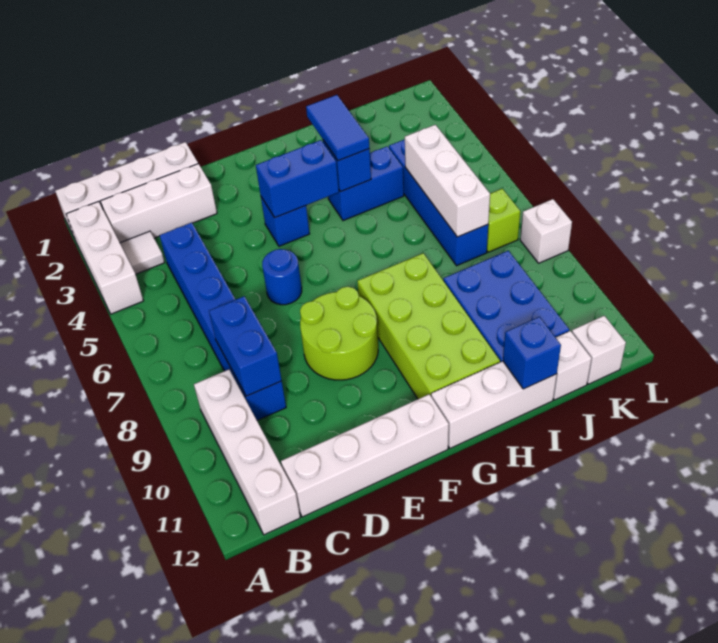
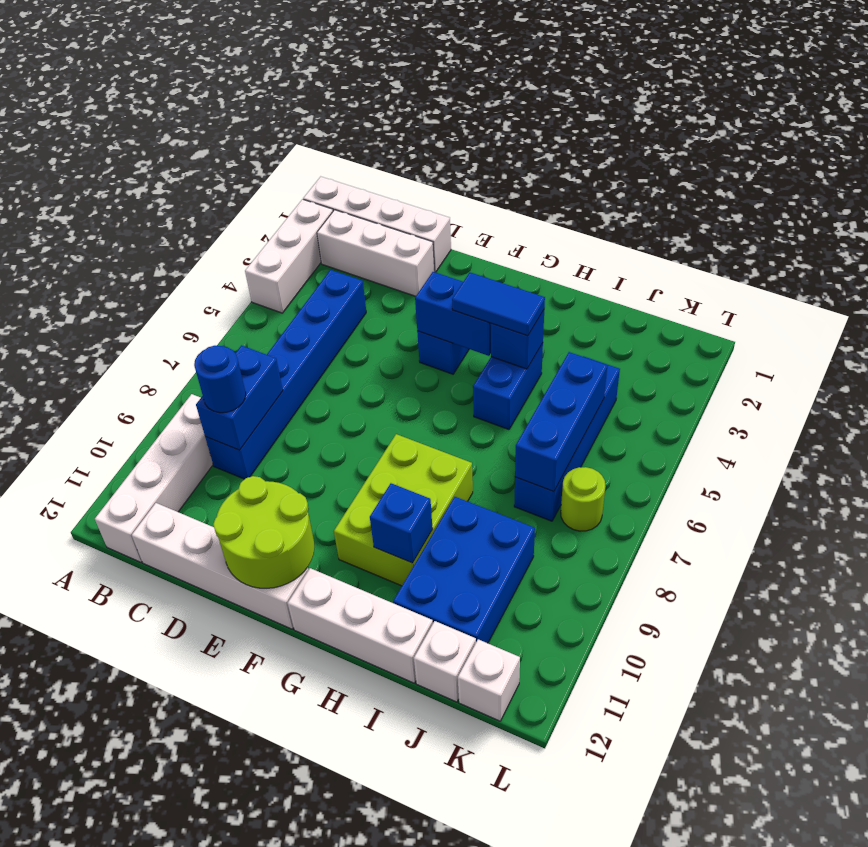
white 1x1 tile [120,231,165,274] -> none
blue 1x1 round brick [262,249,302,305] -> blue 1x1 round brick moved to [194,346,246,413]
lime 2x2 round brick [300,287,378,380] -> lime 2x2 round brick moved to [213,476,314,588]
lime 2x4 brick [357,253,500,399] -> lime 2x3 brick [334,434,473,586]
blue 1x2 tile [306,95,369,161] -> blue 1x2 tile turned to [452,273,545,336]
blue 1x2 brick [328,146,404,221] -> blue 1x2 brick turned to [473,343,543,430]
blue 1x1 brick [503,317,561,389] -> blue 1x1 brick moved to [370,483,433,563]
white 1x3 brick [405,125,490,237] -> blue 1x3 brick [515,352,607,492]
lime 1x1 brick [487,189,520,252] -> lime 1x1 round brick [561,467,606,531]
white 1x1 brick [520,199,572,263] -> none

